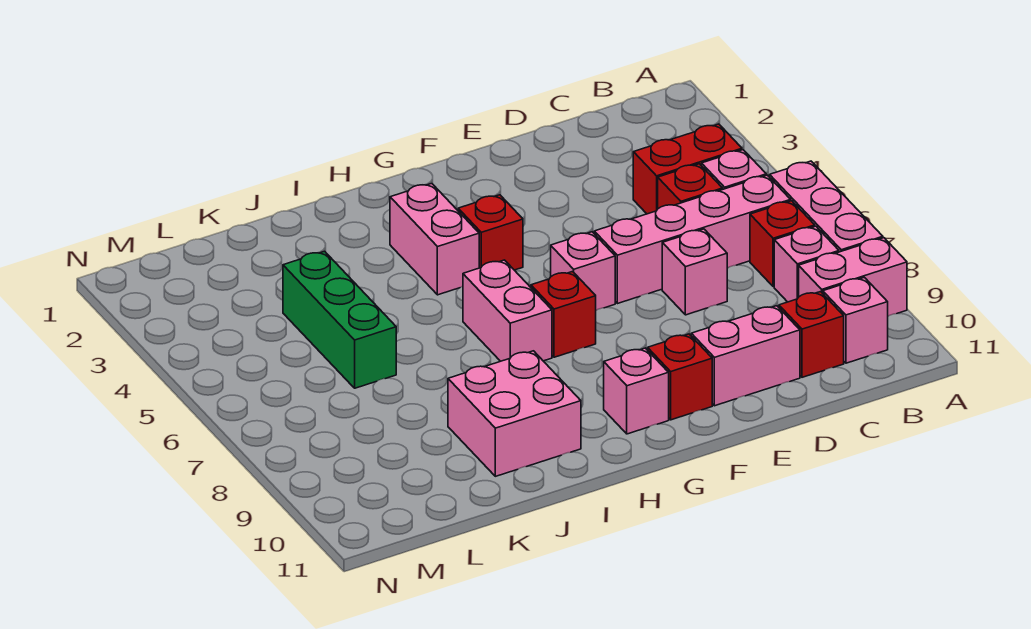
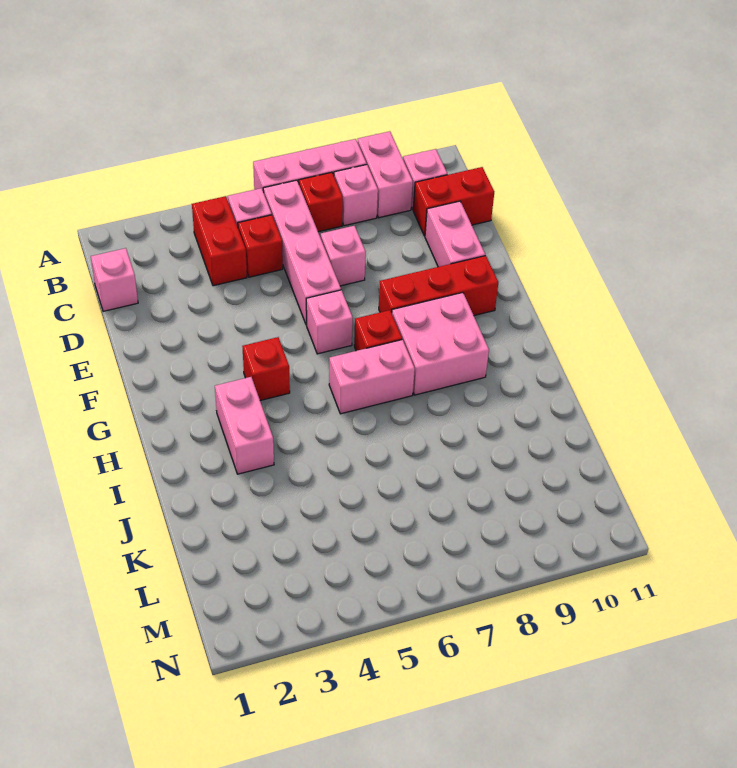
red 1x1 brick [779,292,844,377] -> red 1x2 brick [413,167,494,236]
red 1x1 brick [648,334,712,420] -> red 1x3 brick [379,256,499,316]
pink 1x1 brick [604,348,669,434] -> pink 1x1 brick moved to [91,248,138,311]
pink 1x2 brick [390,183,479,295] -> pink 1x2 brick turned to [215,377,274,474]
pink 2x2 brick [448,351,581,476] -> pink 2x2 brick moved to [392,293,489,395]
green 1x3 brick [283,251,396,388] -> none

